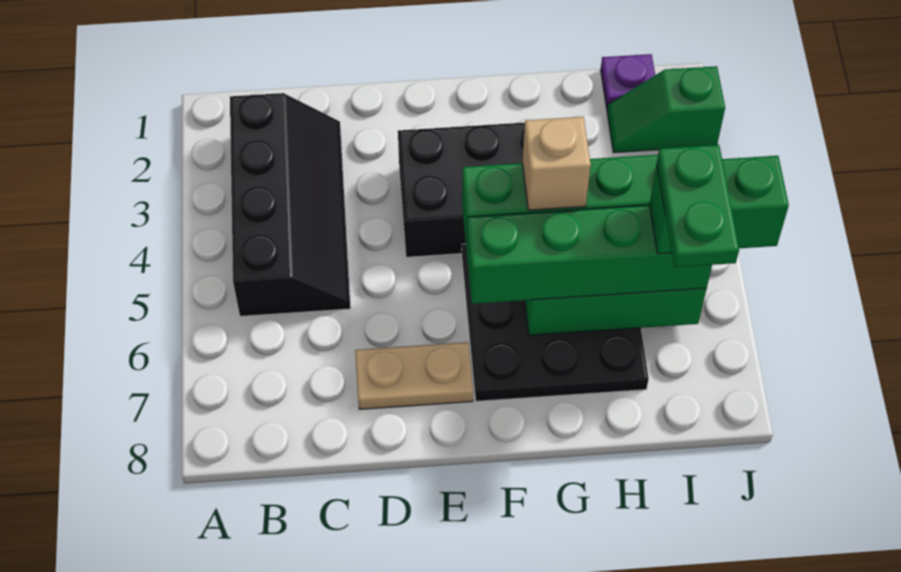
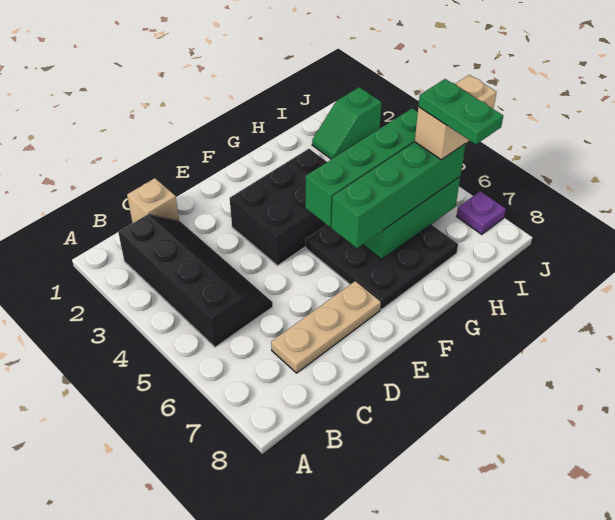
tan 1x2 plate [355,342,473,409] -> tan 1x3 plate [271,281,381,373]
tan 1x1 brick [522,117,591,210] -> tan 1x1 brick moved to [127,178,179,223]
purple 1x1 plate [601,54,655,108] -> purple 1x1 plate moved to [457,191,506,235]
green 1x2 brick [650,156,789,254] -> tan 1x2 brick [415,75,497,160]

